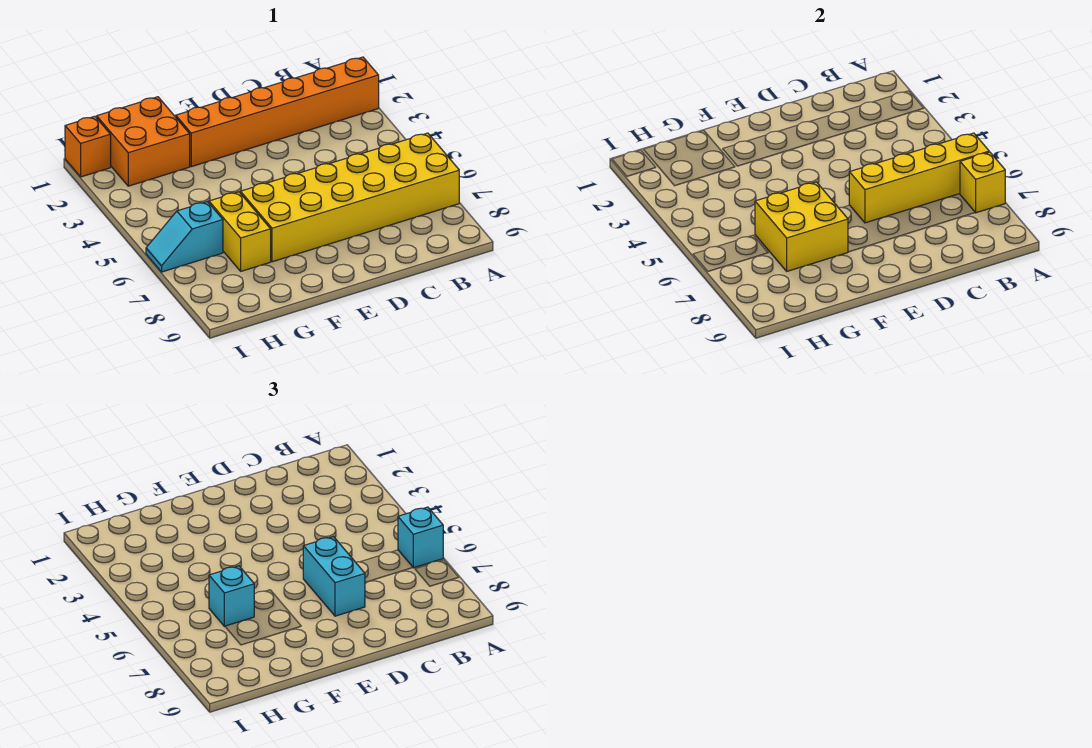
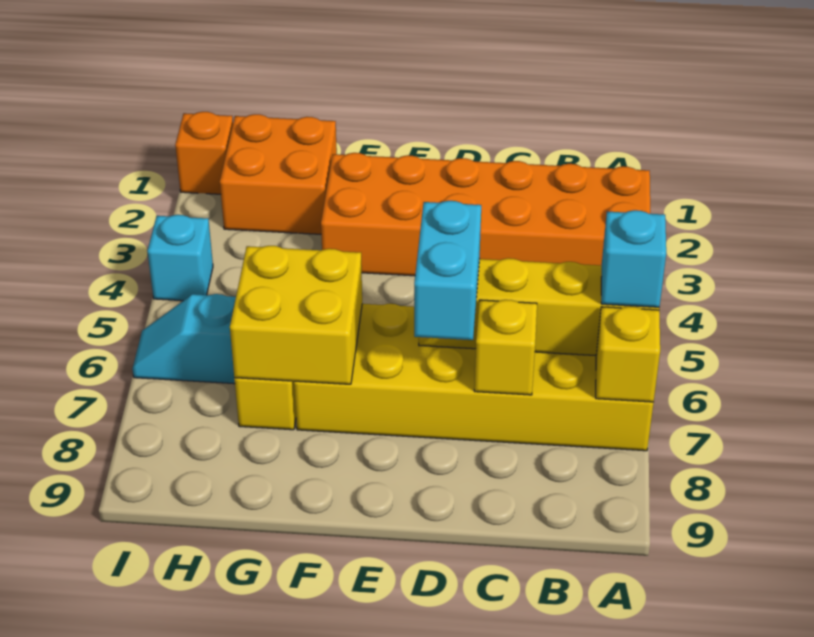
orange 1x6 brick [176,57,379,167] -> orange 2x6 brick [321,153,650,276]
none -> yellow 1x1 brick [474,300,537,395]
cyan 1x1 brick [209,566,254,627] -> cyan 1x1 brick moved to [147,215,213,301]

